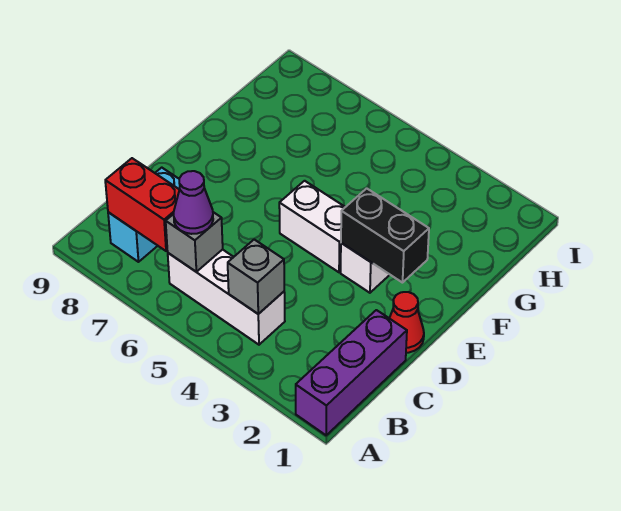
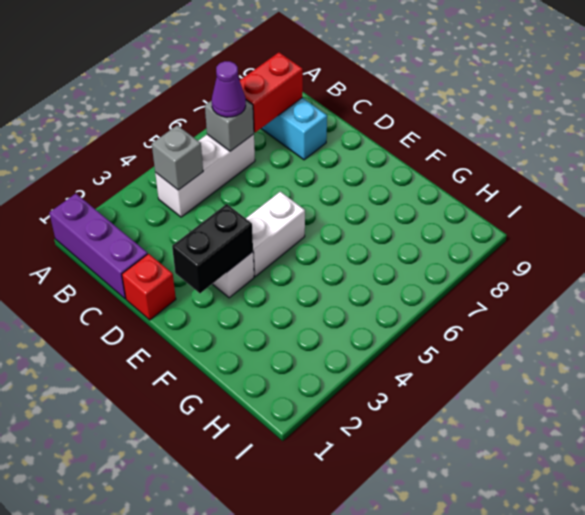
red 1x1 cone [389,292,424,353] -> red 1x1 brick [122,254,176,320]

